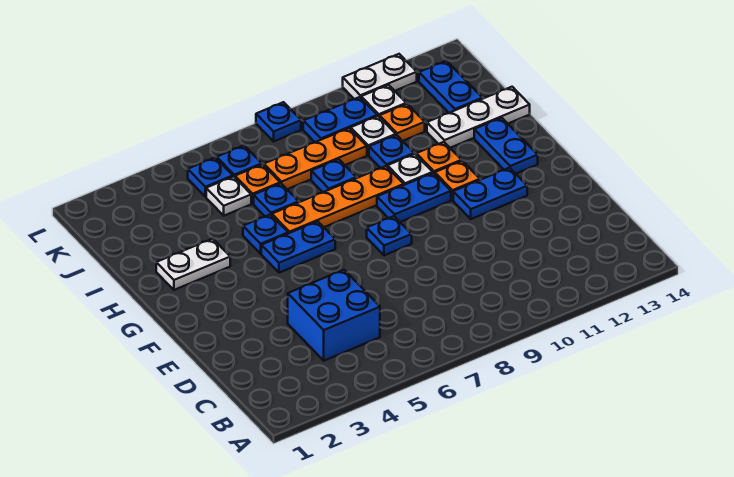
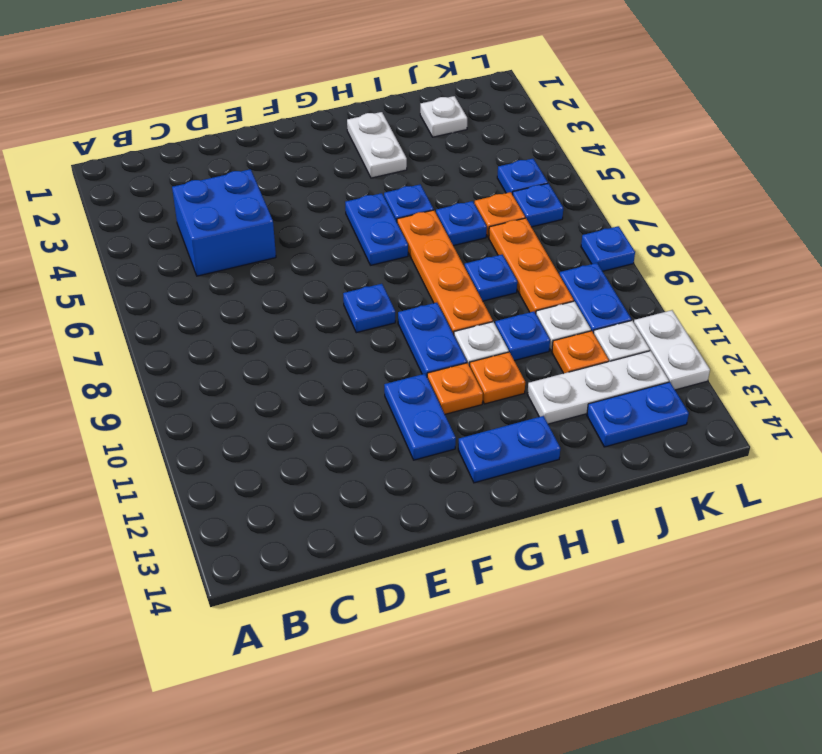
white 1x3 plate [427,87,530,148] -> white 1x3 plate turned to [527,351,669,424]
white 1x1 plate [206,176,251,216] -> white 1x1 plate moved to [420,96,467,137]

